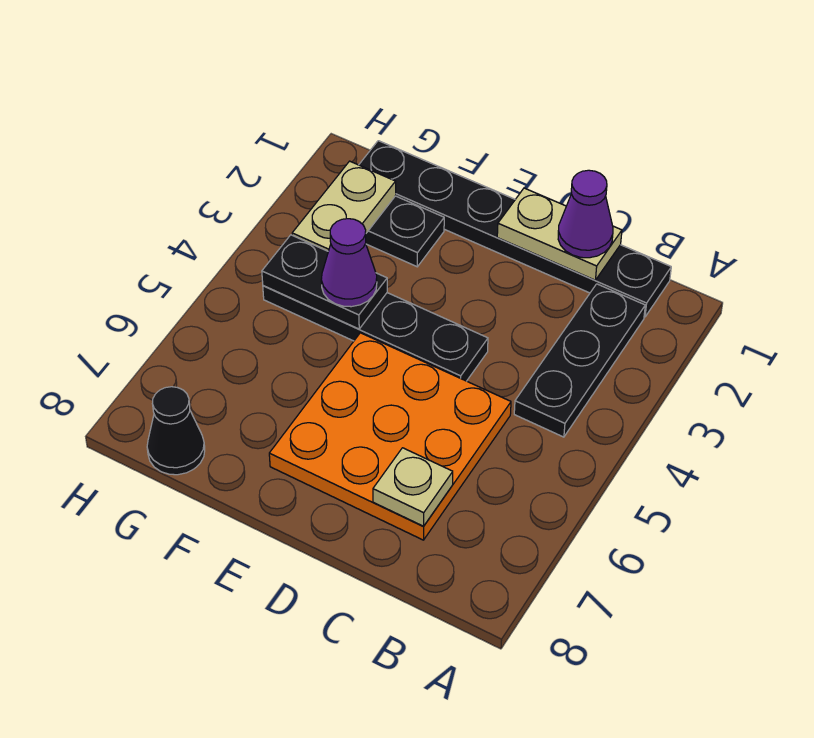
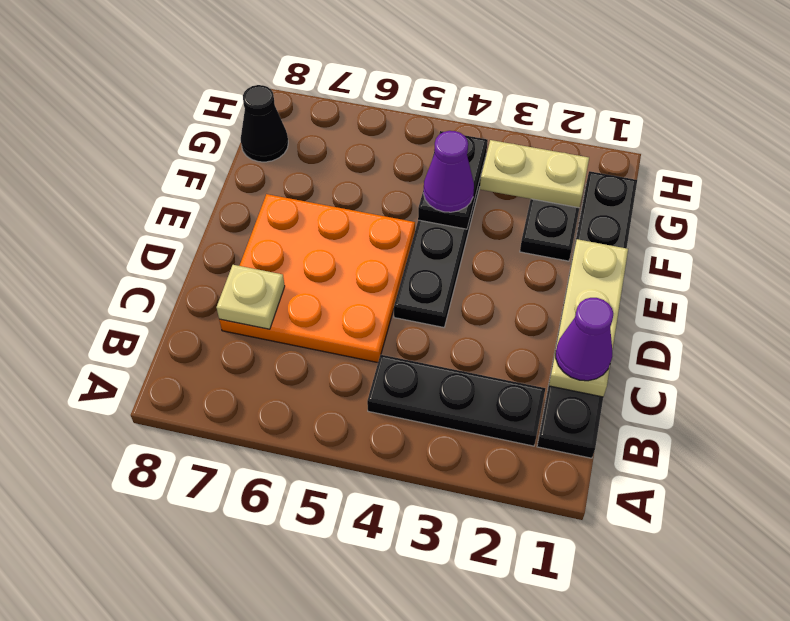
tan 1x2 plate [497,188,622,280] -> tan 1x3 plate [549,239,628,397]

